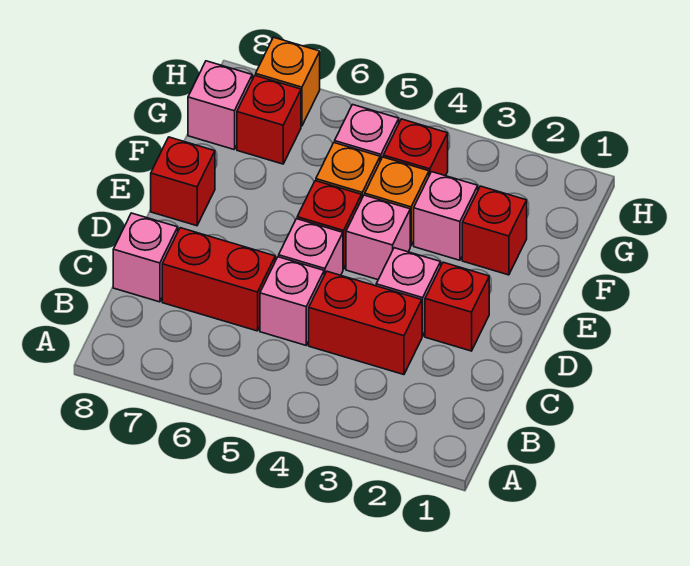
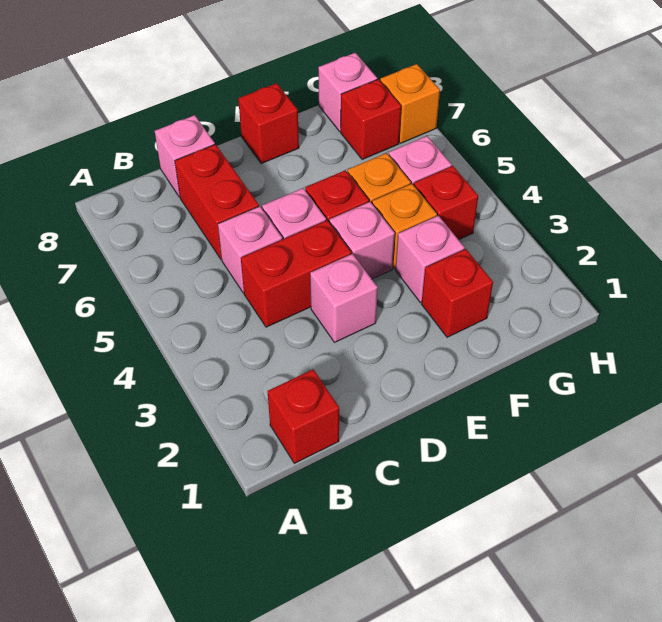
red 1x2 brick [309,271,422,375] -> red 1x2 brick turned to [241,220,351,327]
red 1x1 brick [425,262,489,351] -> red 1x1 brick moved to [268,369,339,463]

